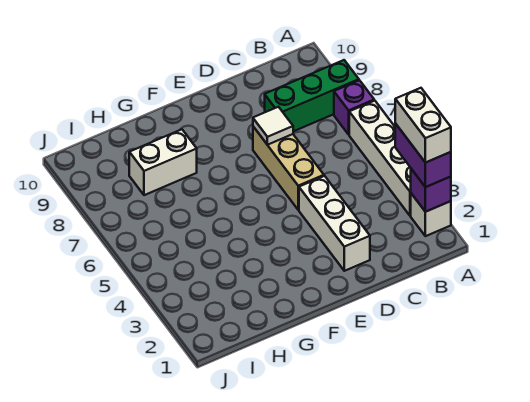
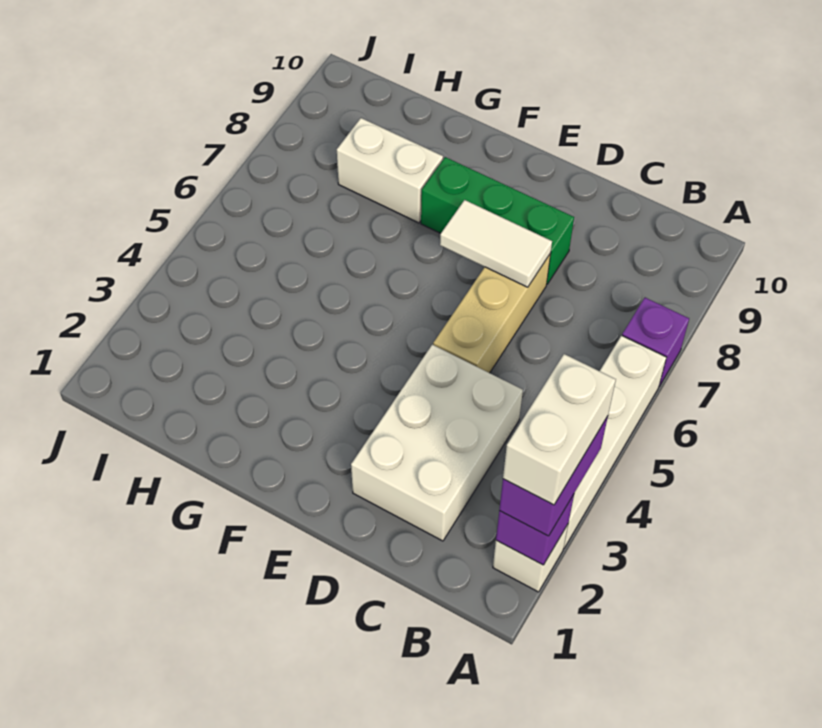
green 1x3 brick [265,60,359,131] -> green 1x3 brick moved to [421,157,574,284]
white 1x3 brick [299,176,370,271] -> white 2x3 brick [351,345,523,541]
white 1x1 tile [253,107,293,145] -> white 1x2 tile [440,200,552,287]

